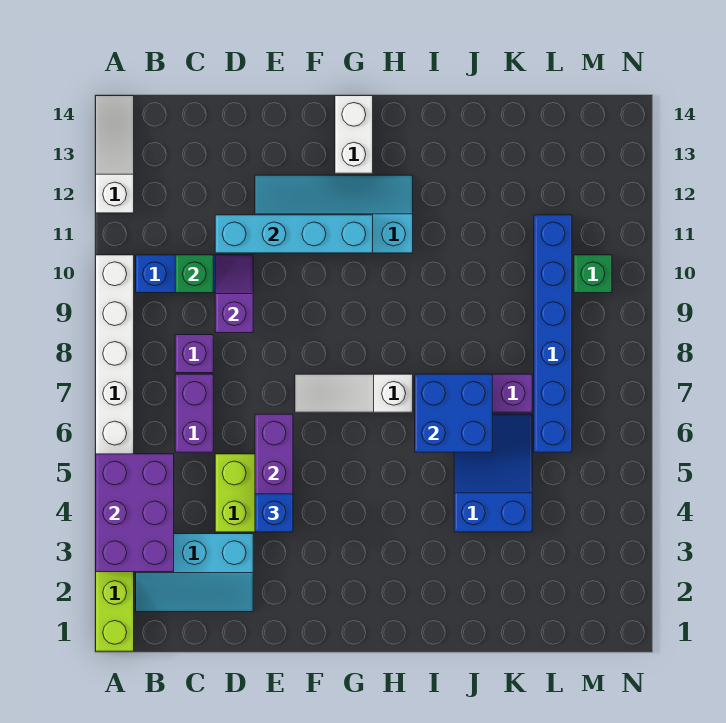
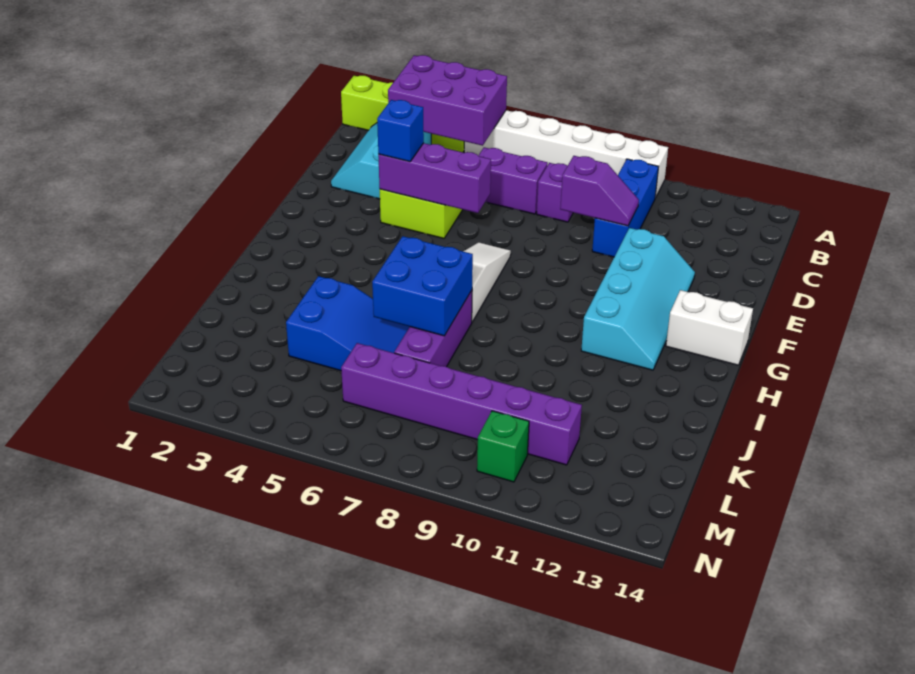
white 1x3 slope [96,96,134,213] -> none
green 1x1 brick [175,255,213,293] -> none
cyan 1x4 brick [215,215,373,253] -> none
blue 1x6 brick [534,215,572,452] -> purple 1x6 brick [341,343,582,465]

